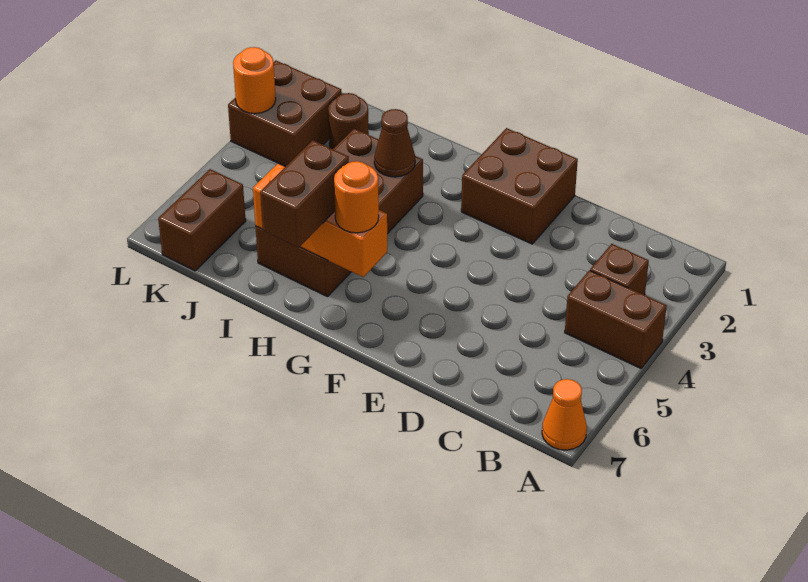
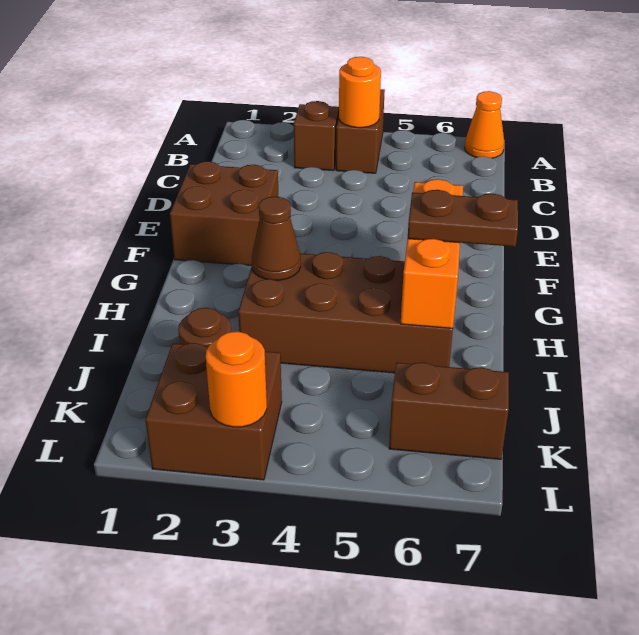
orange 1x1 round brick [334,161,379,233] -> orange 1x1 round brick moved to [339,57,381,128]
brown 1x2 brick [260,140,349,248] -> brown 1x2 plate [408,190,518,247]

